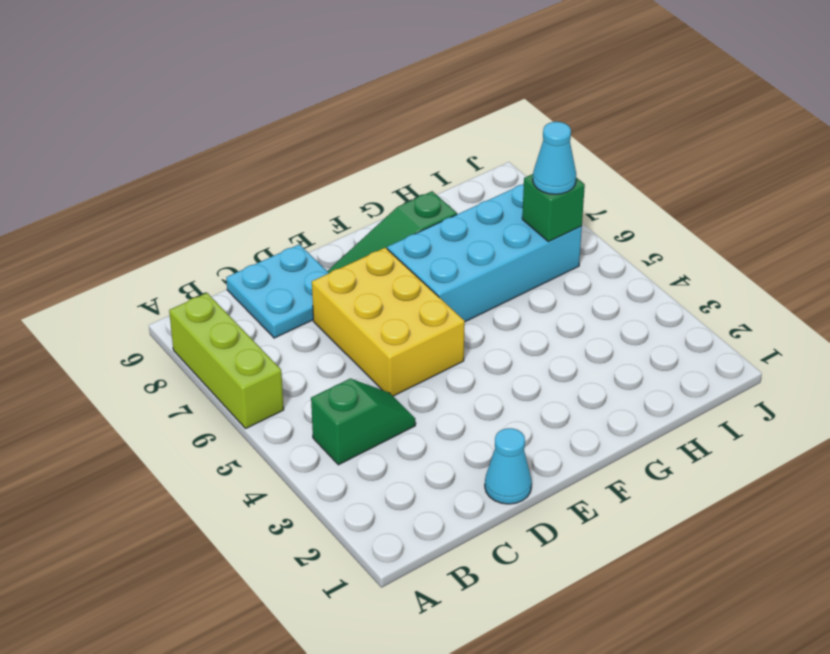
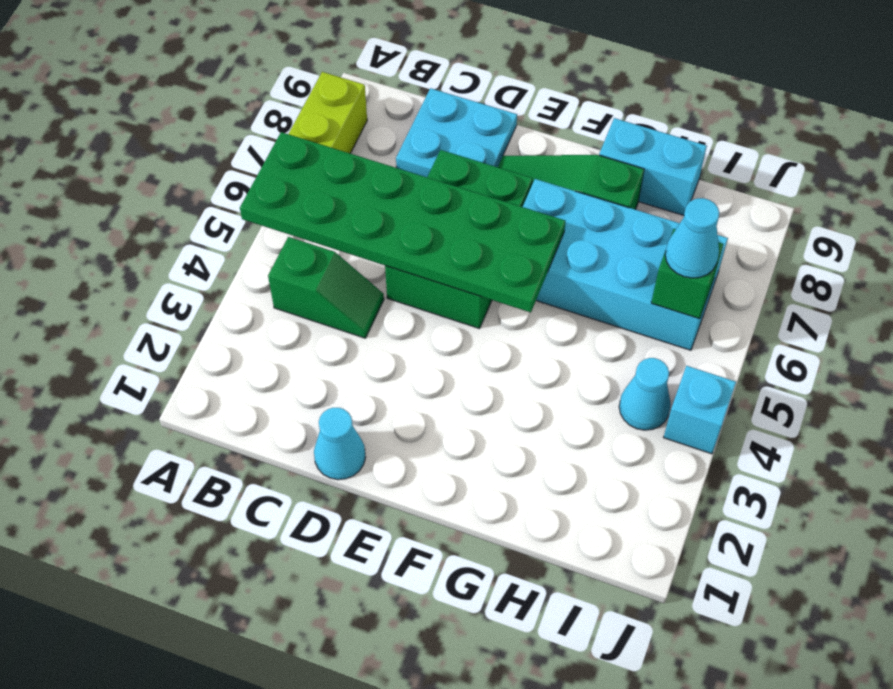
none -> green 2x6 plate [240,132,565,312]
yellow 2x3 brick [312,248,465,396] -> green 2x3 brick [385,150,532,329]
none -> cyan 1x2 brick [599,118,707,215]
none -> cyan 1x1 cone [619,358,671,430]
none -> cyan 1x1 brick [664,366,736,454]

